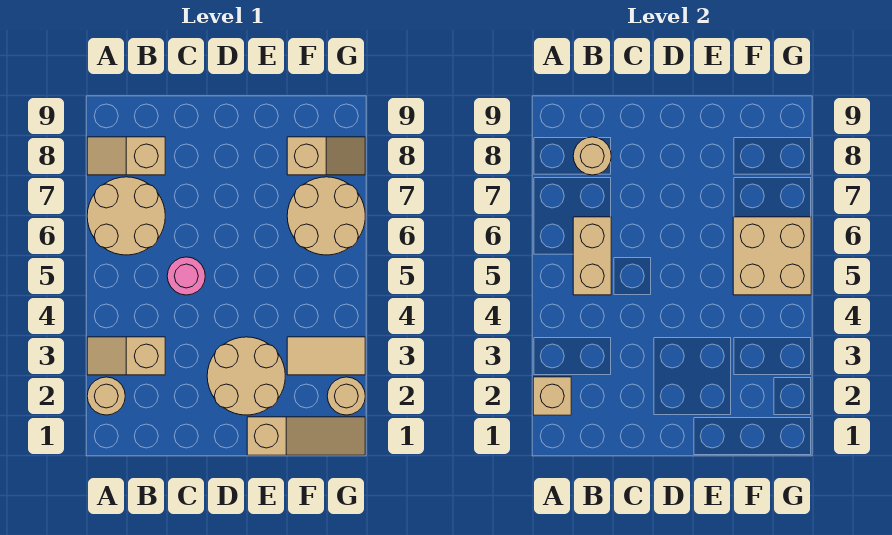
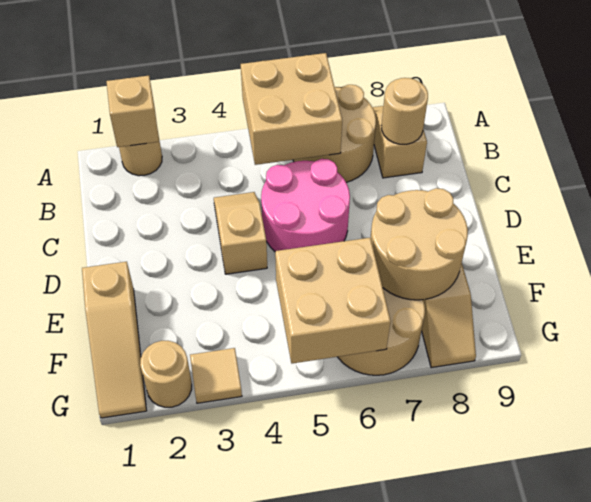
tan 1x2 slope [87,337,165,375] -> tan 1x2 slope moved to [214,192,267,274]
tan 1x2 brick [573,217,611,295] -> tan 2x2 brick [241,53,342,165]
pink 1x1 round brick [167,257,205,295] -> pink 2x2 round brick [261,159,350,251]
tan 2x2 round brick [207,337,285,415] -> tan 2x2 round brick moved to [371,188,468,300]
tan 1x2 tile [287,337,365,375] -> tan 1x1 tile [190,348,242,403]

